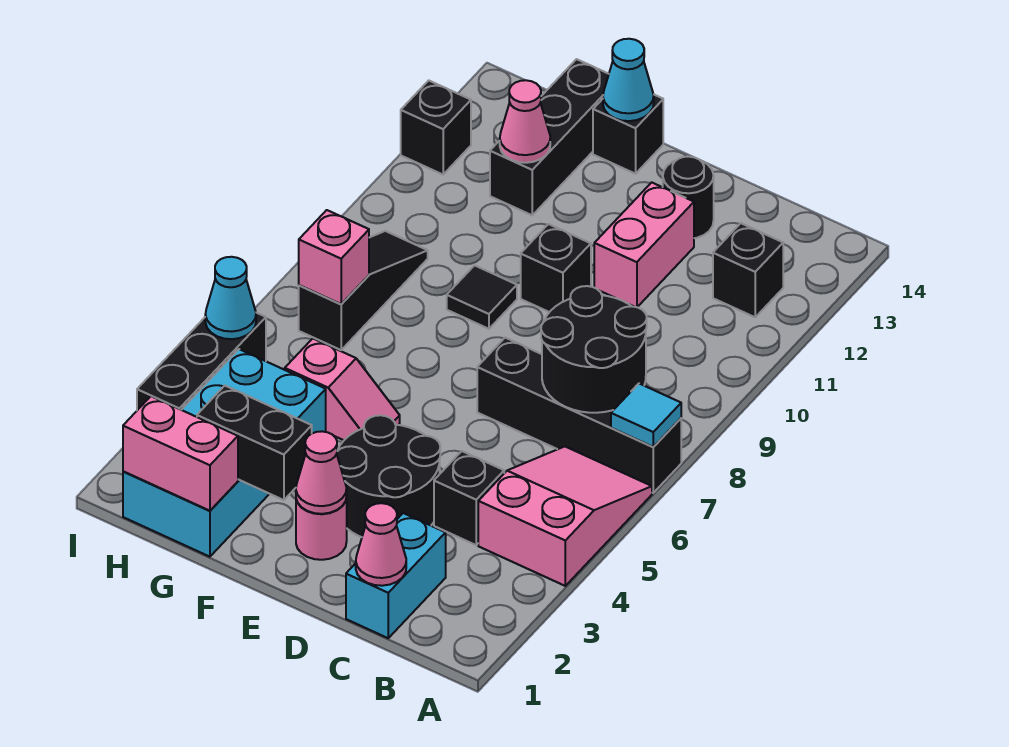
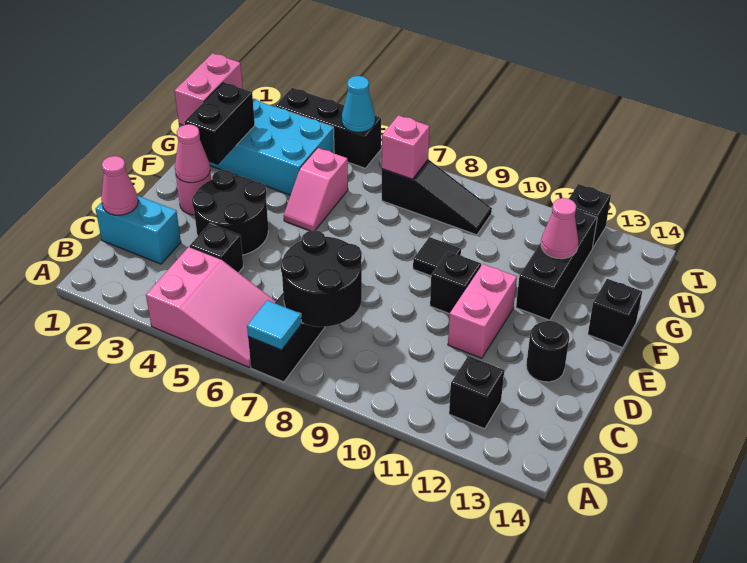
pink 1x2 brick [594,182,694,307] -> pink 1x2 brick turned to [448,264,517,358]
cyan 1x1 cone [603,39,654,121] -> none
black 1x3 brick [490,59,609,215] -> black 1x3 brick turned to [516,210,597,320]

